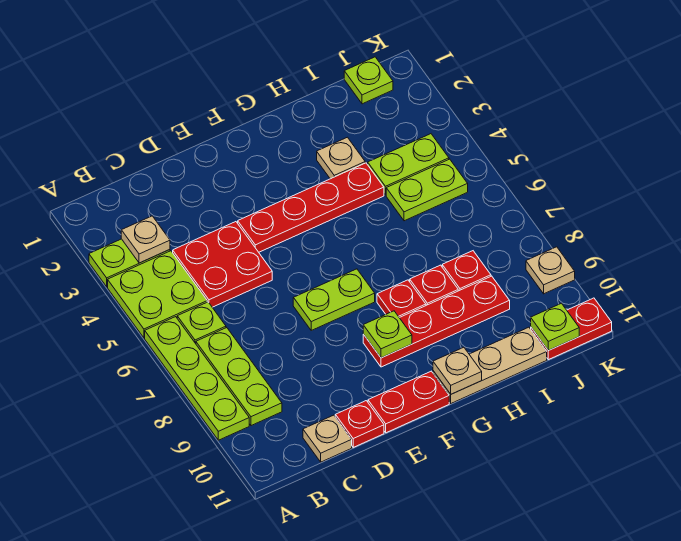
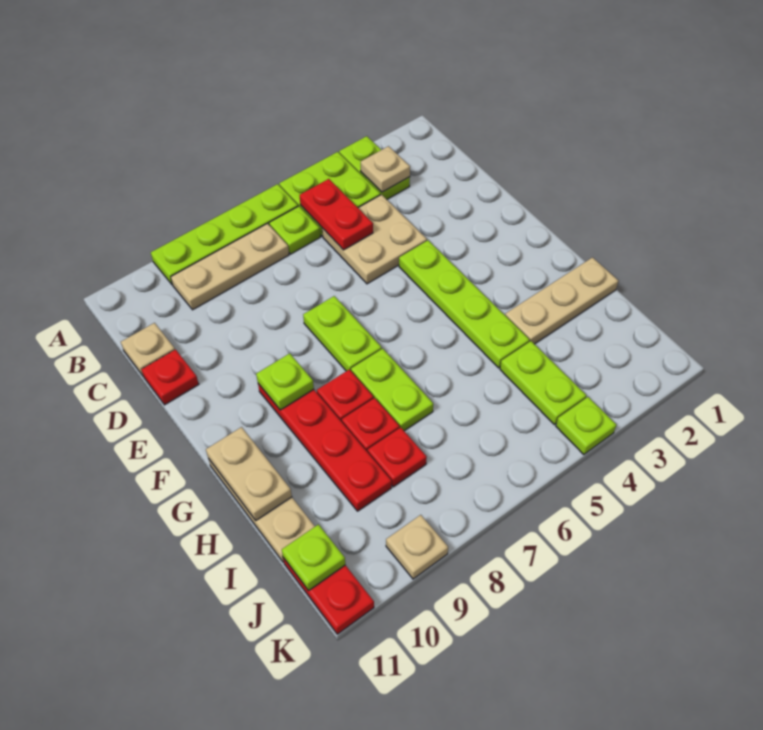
lime 1x3 plate [196,328,282,426] -> tan 1x3 plate [171,223,289,310]
red 2x2 plate [173,222,272,307] -> tan 2x2 plate [322,195,427,284]
red 1x4 plate [238,163,384,252] -> lime 1x4 plate [399,240,530,368]
red 1x2 plate [368,371,449,433] -> red 1x2 plate moved to [300,179,373,250]
tan 1x1 plate [433,347,482,394] -> tan 1x2 plate [206,427,292,520]
tan 1x1 plate [317,137,365,179] -> tan 1x3 plate [505,258,619,344]
lime 1x2 plate [386,159,468,221] -> lime 1x2 plate moved to [351,349,433,431]
lime 1x1 plate [344,57,393,104] -> lime 1x1 plate moved to [556,397,617,455]

